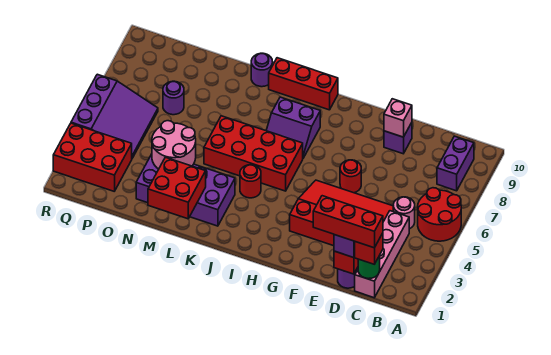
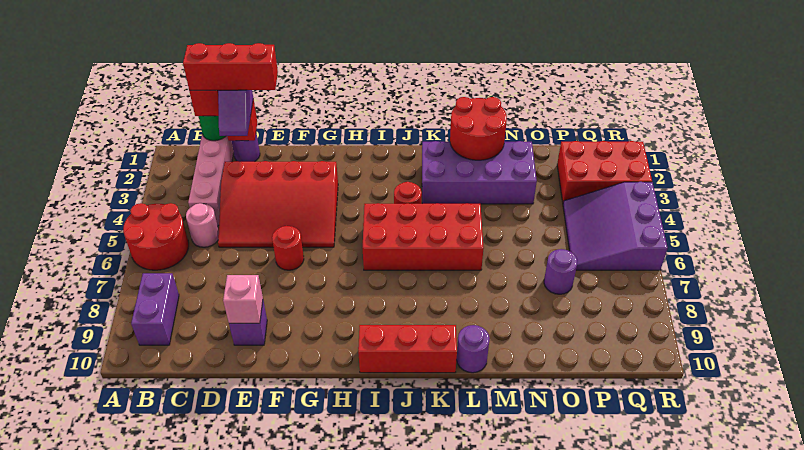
purple 2x2 slope [266,97,320,158] -> none
red 2x2 brick [148,157,206,219] -> red 2x2 round brick [450,97,507,160]
pink 2x2 round brick [152,121,196,169] -> none

